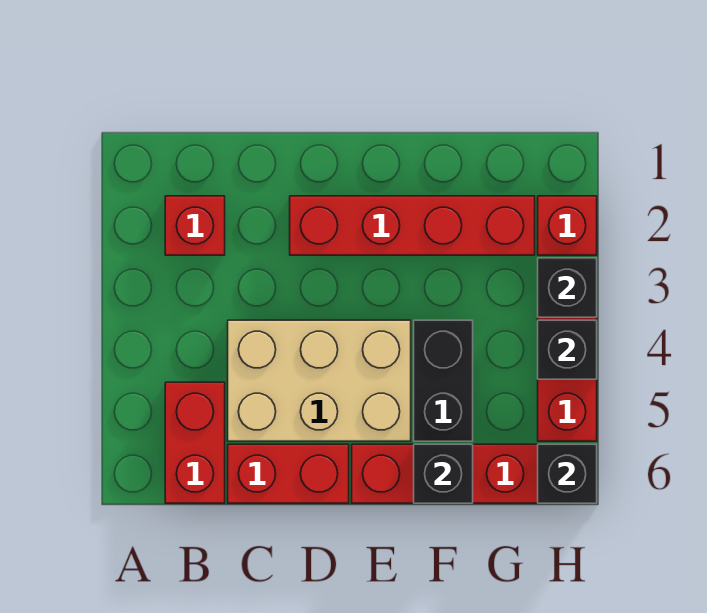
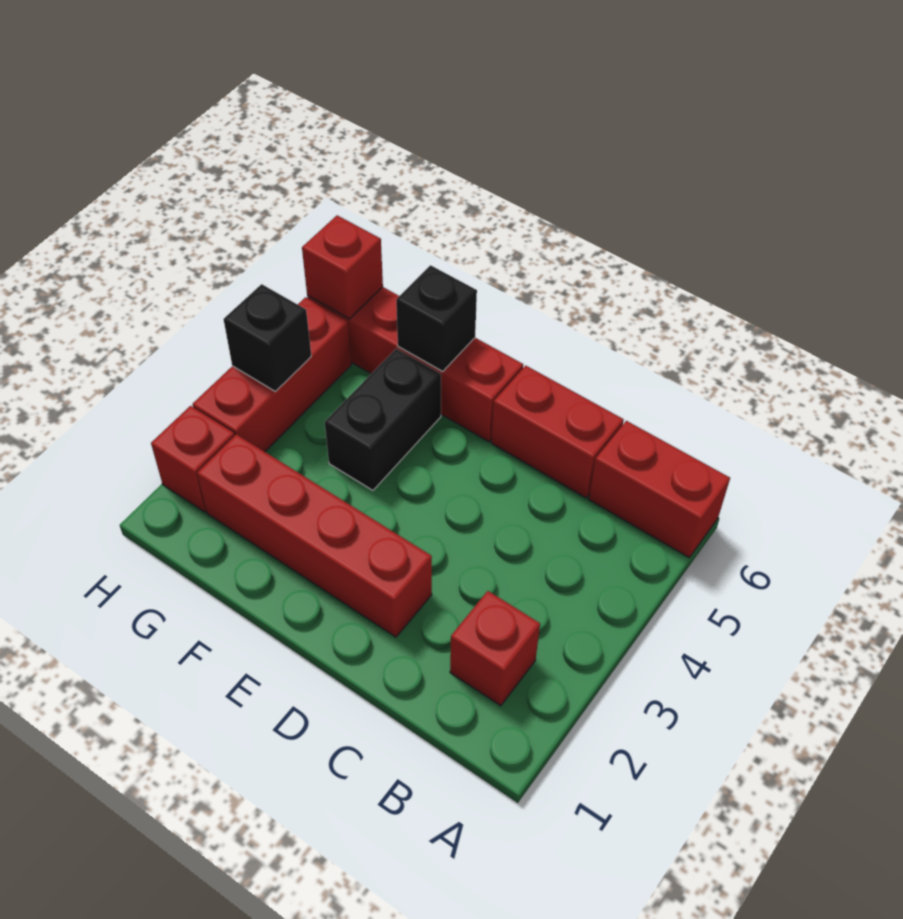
red 1x2 brick [165,382,225,503] -> red 1x2 brick turned to [589,421,730,557]
tan 2x3 brick [228,320,411,441] -> none
black 1x1 brick [538,258,597,317] -> none
black 1x1 brick [538,444,597,503] -> red 1x1 brick [302,215,383,319]

